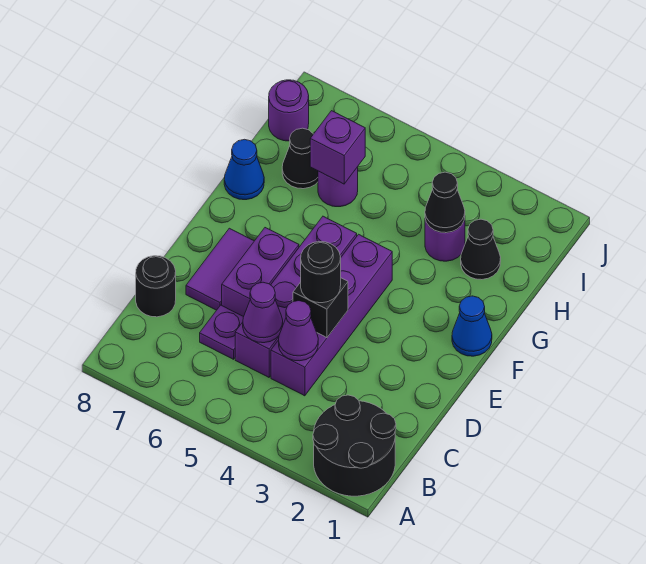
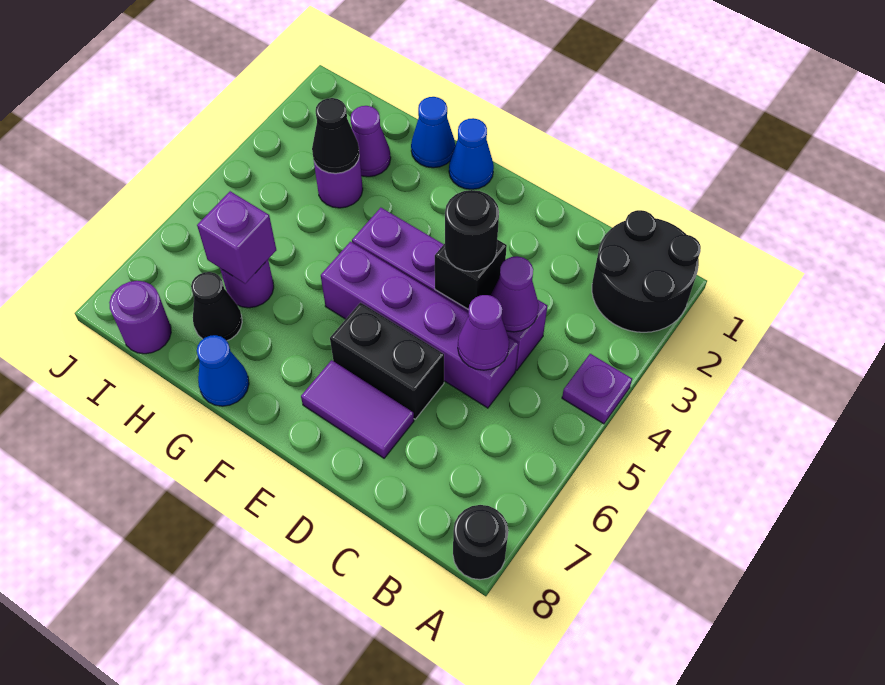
purple 1x1 plate [200,305,243,359] -> purple 1x1 plate moved to [562,354,632,424]
black 1x1 round brick [136,256,176,317] -> black 1x1 round brick moved to [453,505,509,580]
purple 1x2 brick [222,228,299,317] -> black 1x2 brick [330,303,444,419]
none -> blue 1x1 cone [411,97,455,168]
black 1x1 cone [461,219,501,280] -> purple 1x1 cone [351,106,391,177]

